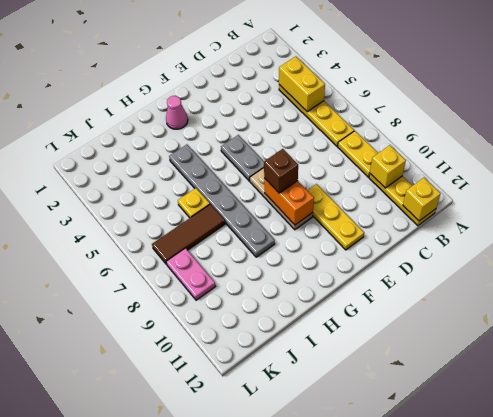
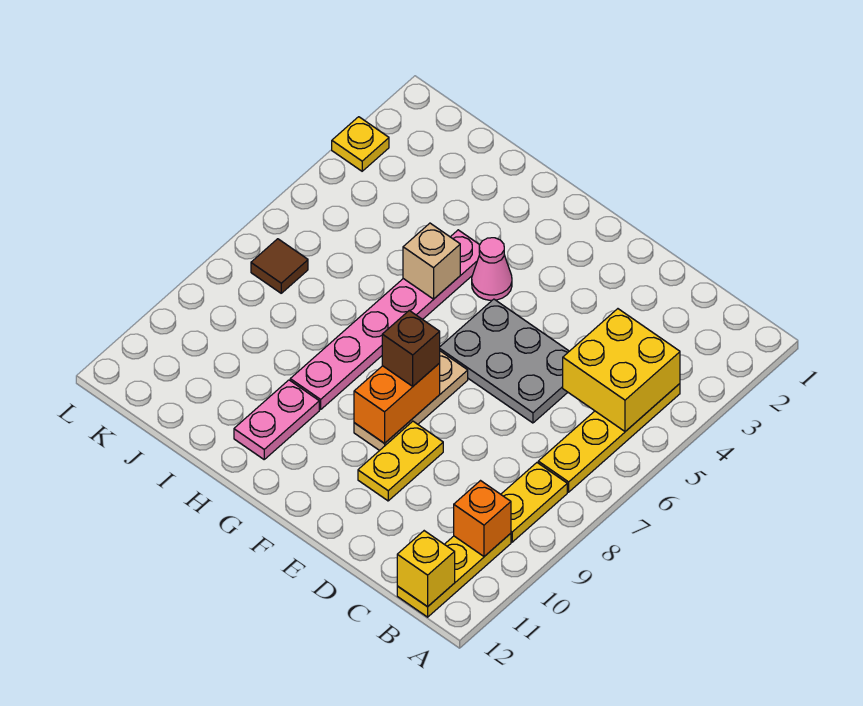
yellow 1x2 brick [279,56,325,112] -> yellow 2x2 brick [563,309,680,431]
yellow 1x1 brick [370,145,406,188] -> orange 1x1 brick [454,481,511,556]
yellow 1x3 plate [307,184,364,250] -> yellow 1x2 plate [358,421,443,501]
grey 1x2 plate [221,135,264,181] -> grey 2x3 plate [440,299,569,423]
pink 1x1 cone [166,96,188,129] -> pink 1x1 cone moved to [472,238,512,300]
grey 1x6 plate [169,145,275,257] -> pink 1x6 plate [290,230,480,410]
none -> tan 1x1 brick [403,223,460,299]
yellow 1x1 plate [178,188,210,218] -> yellow 1x1 plate moved to [332,117,389,171]
brown 1x3 tile [152,204,225,265] -> brown 1x1 tile [251,239,308,293]
pink 1x2 plate [166,248,215,300] -> pink 1x2 plate moved to [234,380,319,459]

